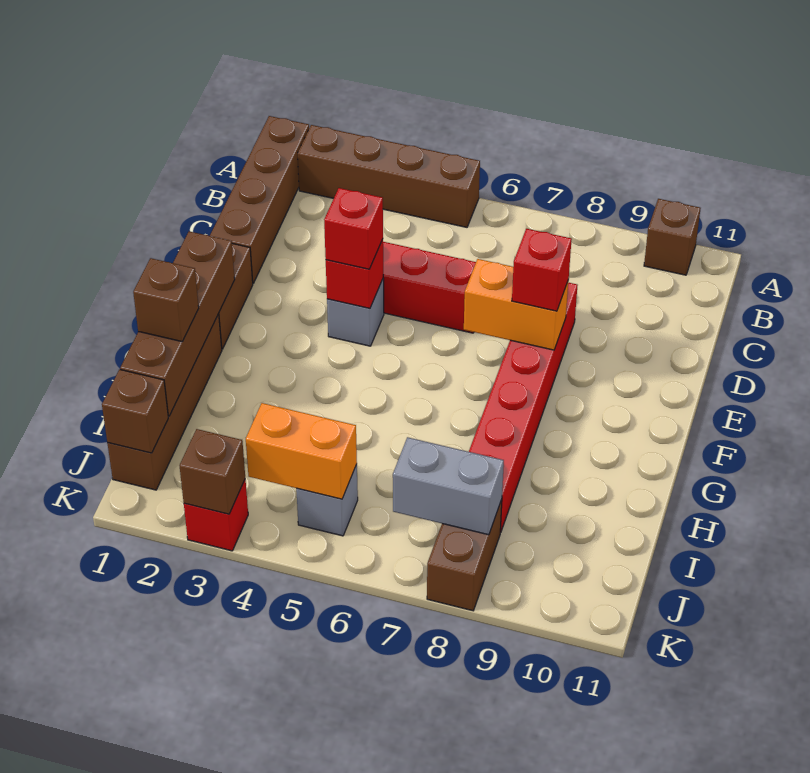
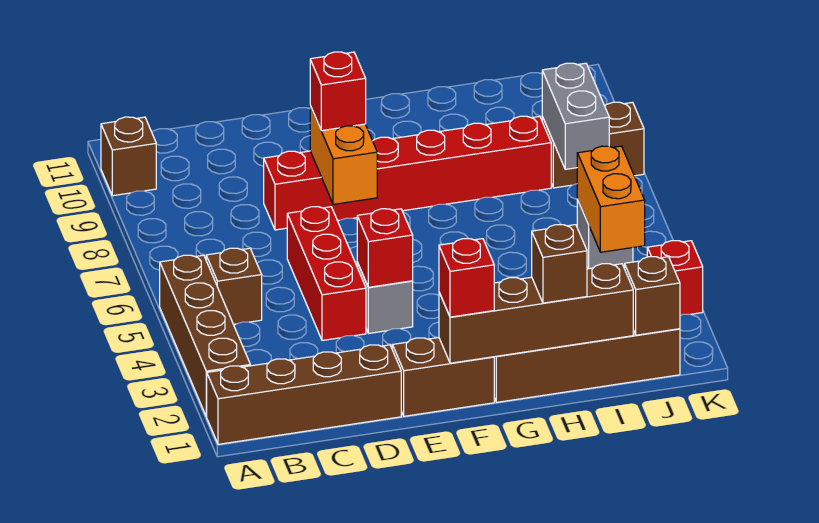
red 1x1 brick [324,188,383,269] -> red 1x1 brick moved to [439,239,494,317]
brown 1x1 brick [179,429,245,514] -> brown 1x1 brick moved to [206,248,262,324]

